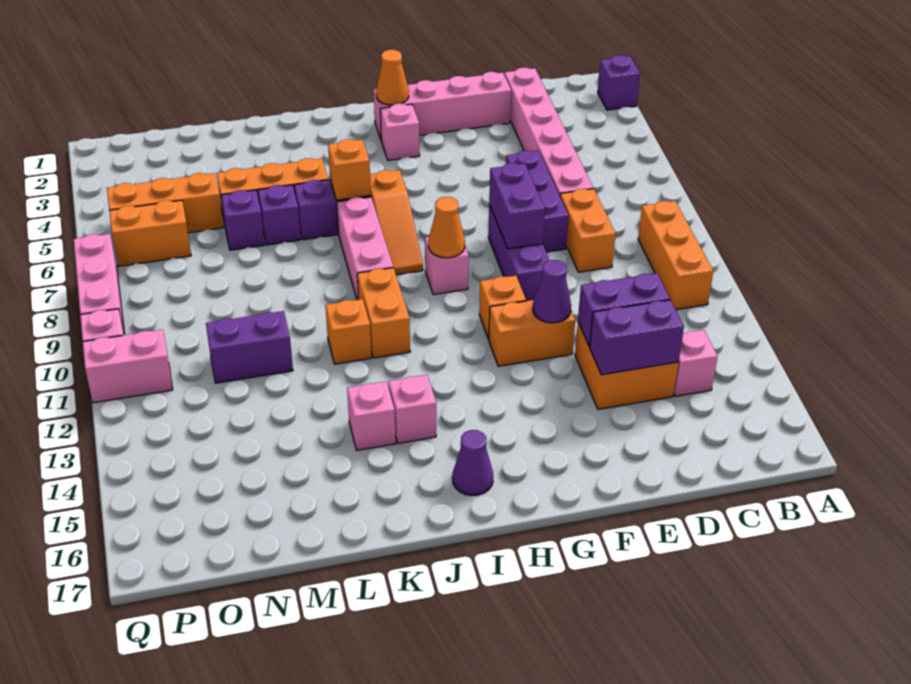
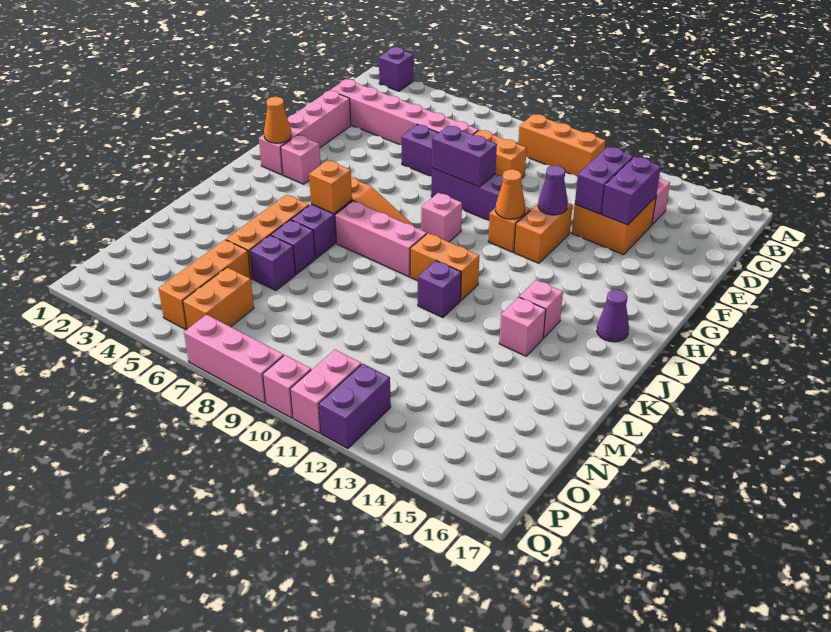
orange 1x1 cone [429,197,465,258] -> orange 1x1 cone moved to [495,169,525,219]
orange 1x1 brick [326,299,371,364] -> purple 1x1 brick [418,261,461,318]
purple 1x2 brick [206,311,293,383] -> purple 1x2 brick moved to [319,364,391,449]

